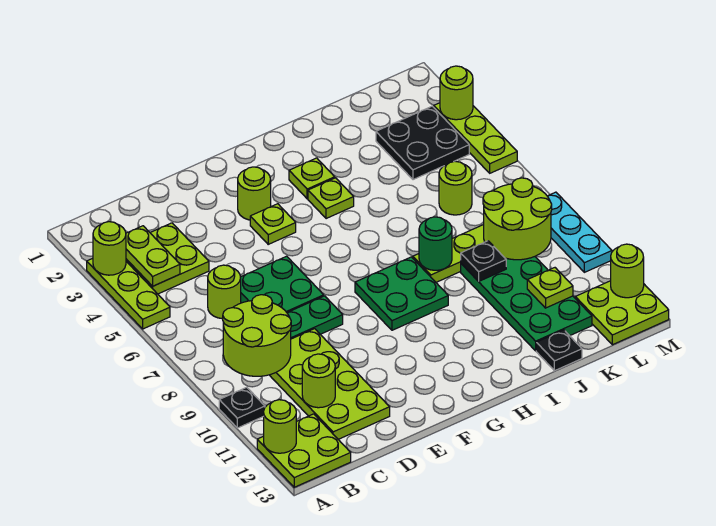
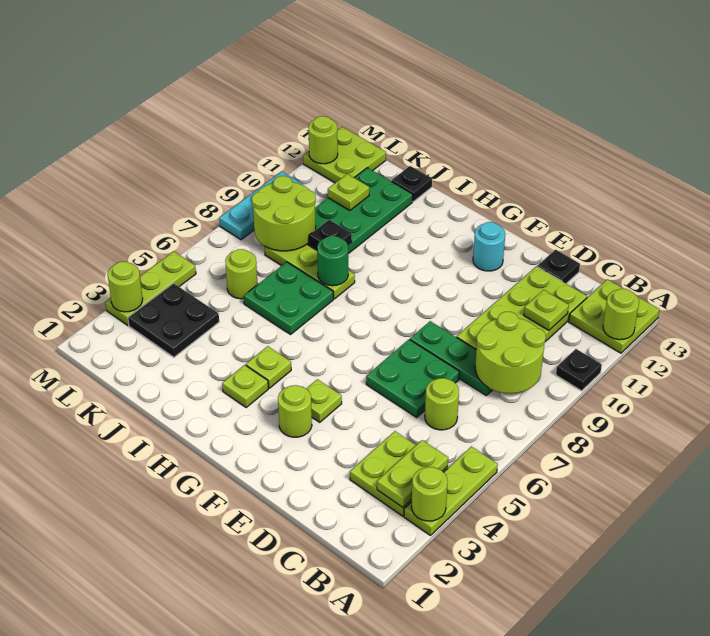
lime 1x1 round brick [302,354,335,408] -> lime 1x1 plate [524,290,569,330]
none -> black 1x1 plate [537,250,580,283]
none -> cyan 1x1 round brick [473,222,505,271]
green 2x2 plate [355,257,448,330] -> green 2x2 plate moved to [244,262,333,334]

